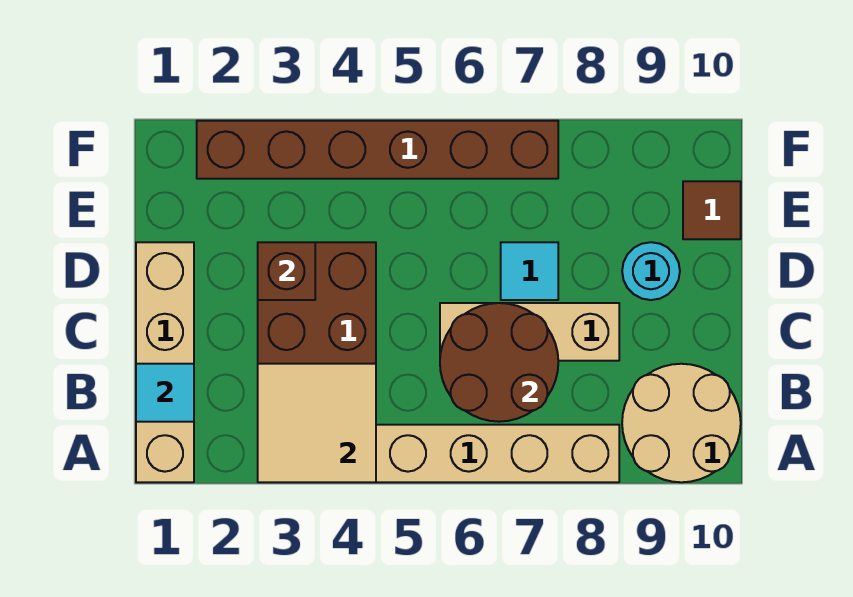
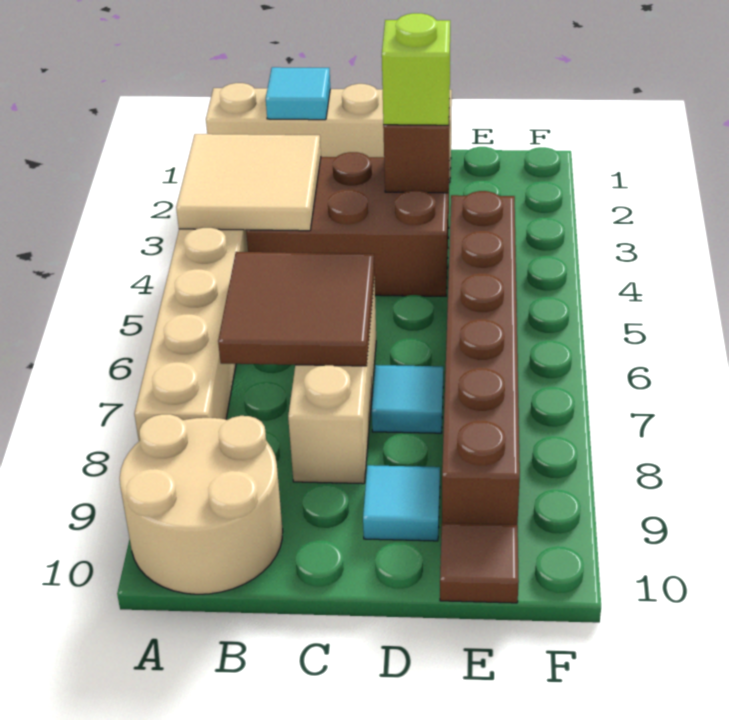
brown 2x2 round brick [440,303,558,422] -> brown 2x2 tile [218,252,375,366]
none -> lime 1x1 brick [382,13,450,125]
cyan 1x1 round brick [622,242,680,300] -> cyan 1x1 tile [363,465,440,541]
brown 1x6 brick [197,121,558,179] -> brown 1x6 brick moved to [442,191,520,525]

